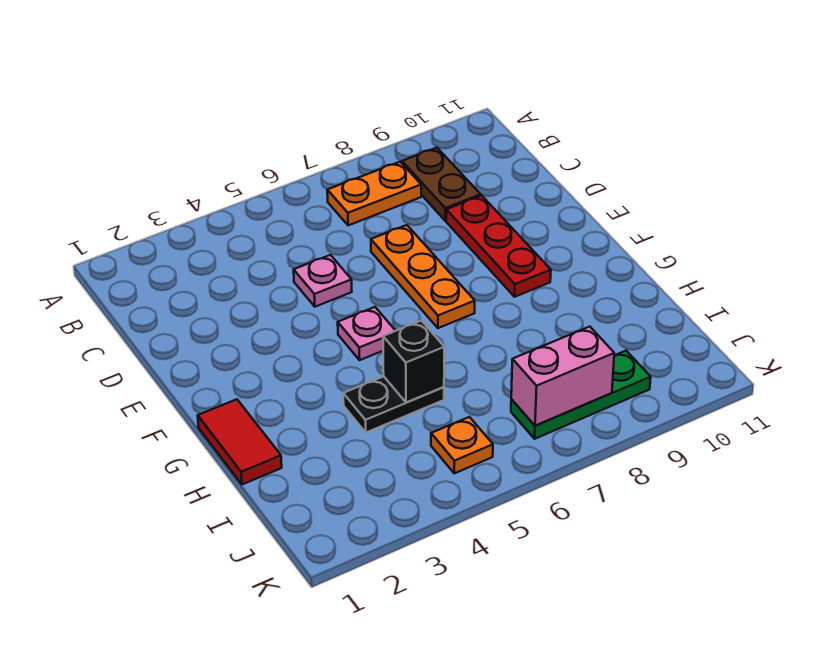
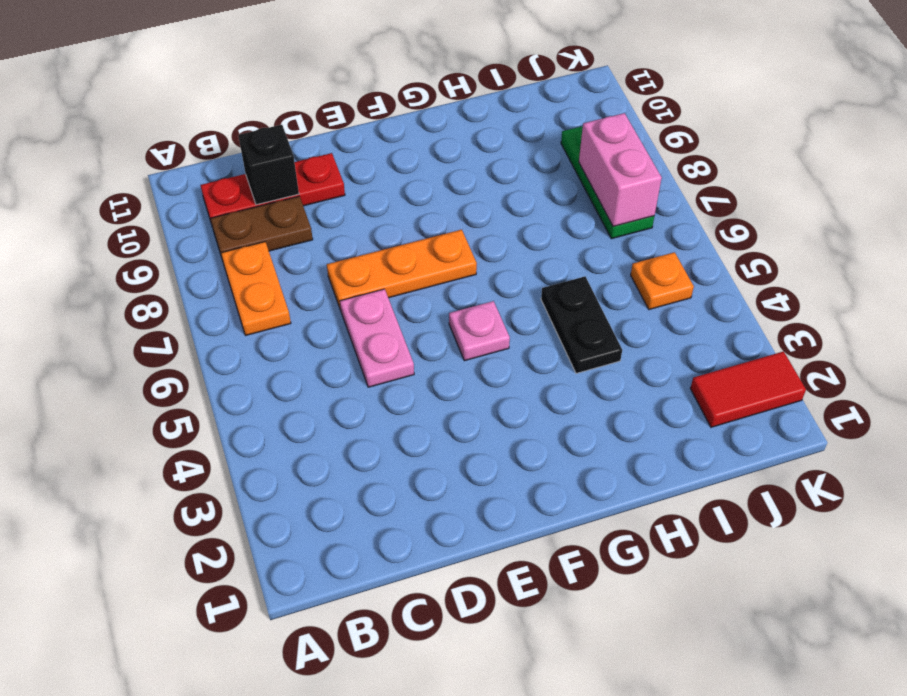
pink 1x1 plate [294,255,352,307] -> pink 1x2 plate [340,289,414,387]
red 1x3 plate [446,196,551,297] -> red 1x3 plate moved to [201,153,345,224]
red 1x2 tile [198,399,282,485] -> red 1x2 tile moved to [690,351,806,427]
black 1x1 brick [383,321,444,402] -> black 1x1 brick moved to [238,125,299,205]

